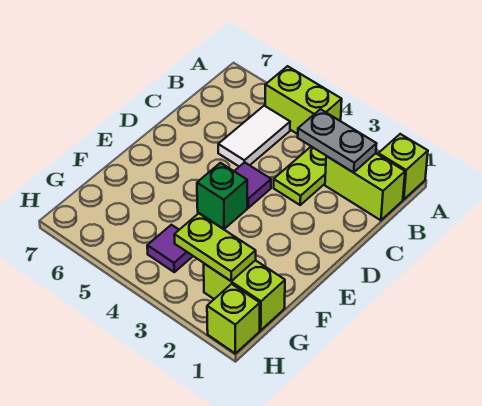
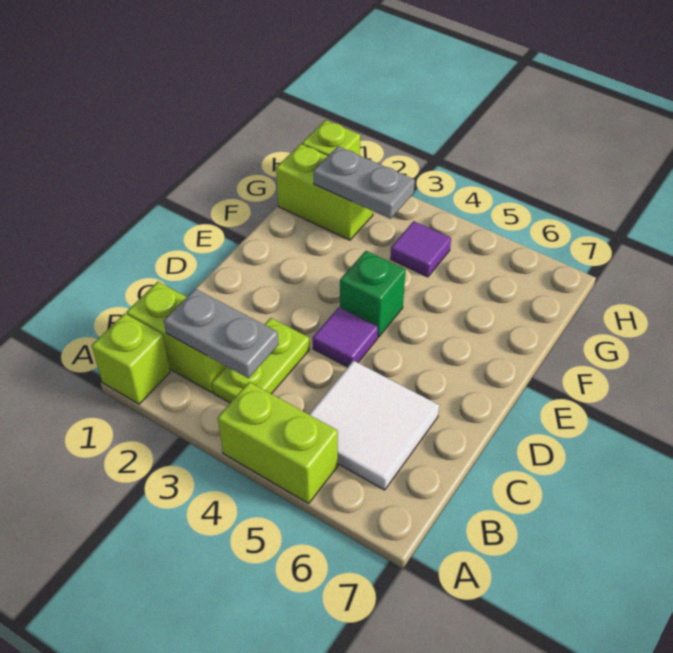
white 1x2 tile [218,106,290,167] -> white 2x2 tile [309,361,439,490]
lime 1x2 plate [174,213,256,281] -> grey 1x2 plate [313,146,415,219]

